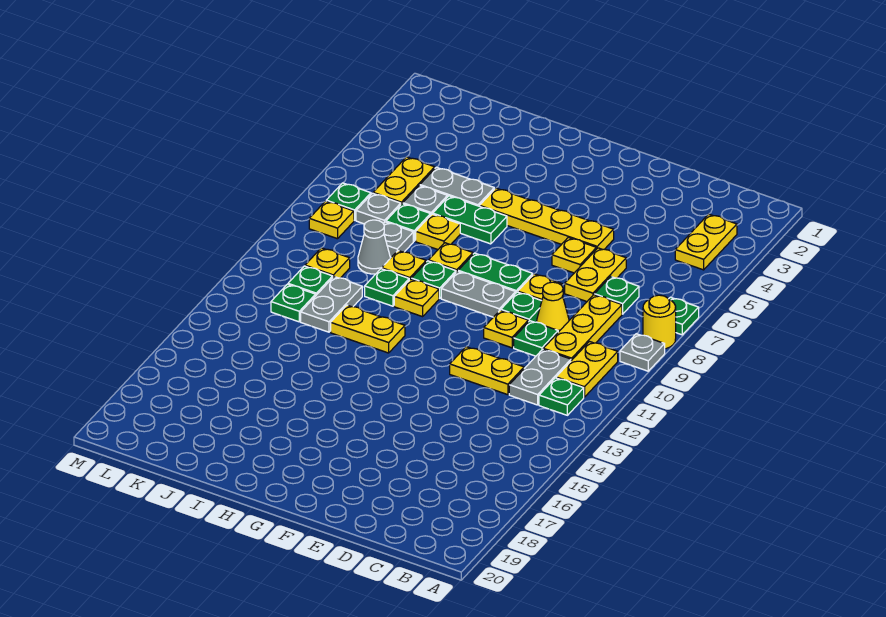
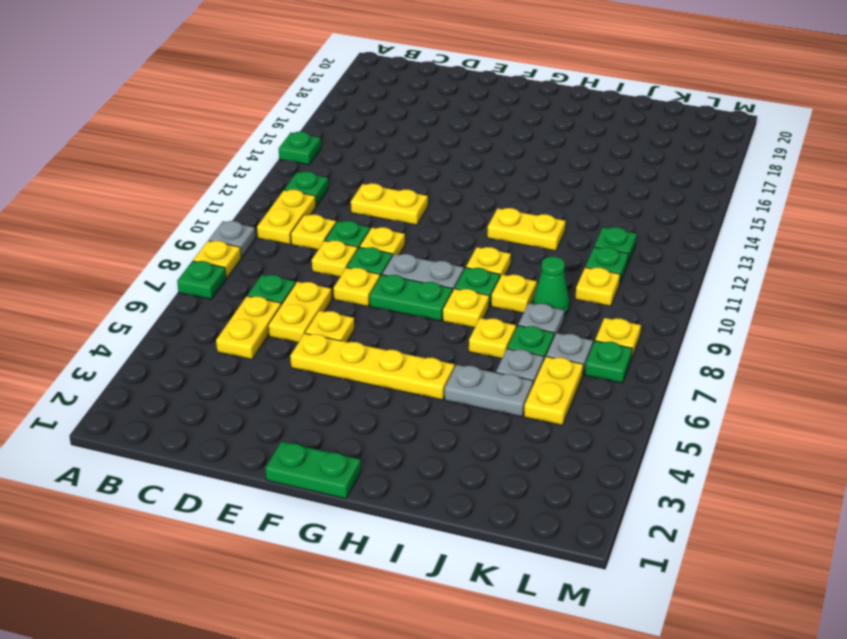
yellow 1x1 round brick [643,295,676,349] -> yellow 1x1 plate [193,241,241,278]
yellow 1x2 plate [675,214,737,270] -> yellow 1x2 plate moved to [216,296,281,359]
yellow 1x3 plate [543,295,622,361] -> yellow 1x1 plate [291,215,336,250]
grey 1x2 plate [509,349,571,405] -> none
yellow 1x1 cone [537,282,569,332] -> yellow 1x1 plate [312,241,358,277]
green 1x2 plate [433,196,507,244] -> green 1x2 plate moved to [265,442,361,499]
green 1x1 plate [365,269,409,306] -> green 1x1 plate moved to [279,132,321,165]
grey 1x1 cone [358,220,390,274] -> green 1x1 cone [533,257,569,315]
grey 1x2 plate [301,277,362,332] -> none

